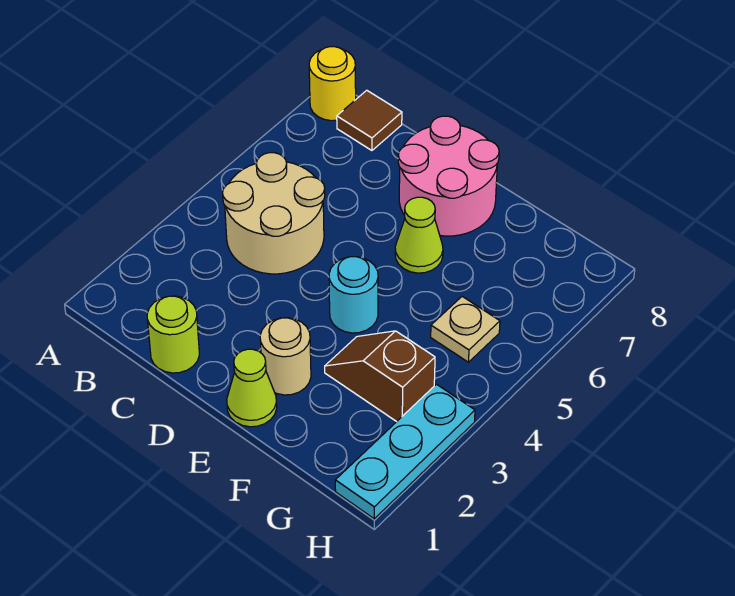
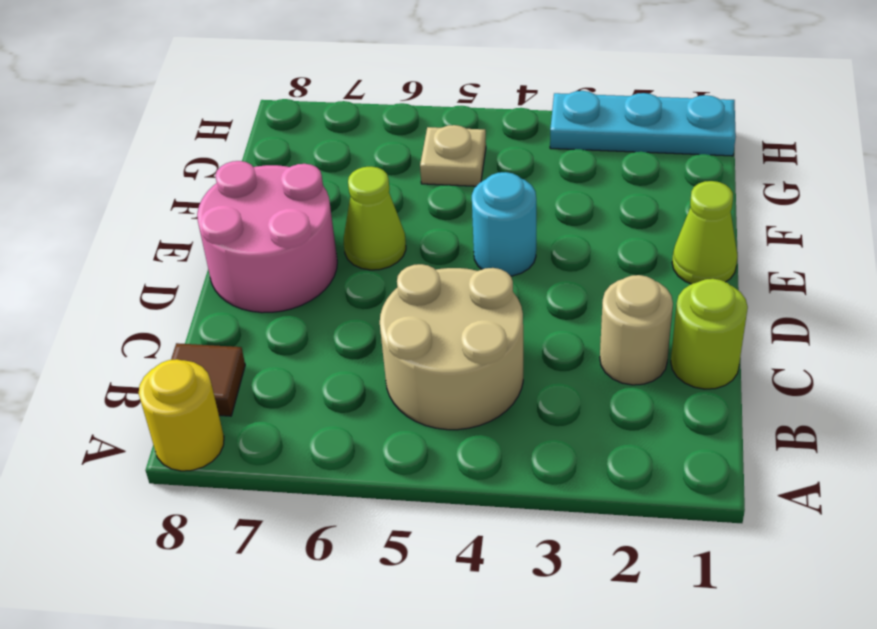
tan 1x1 round brick [260,318,311,395] -> tan 1x1 round brick moved to [600,275,673,385]
brown 1x2 slope [325,331,435,422] -> none

